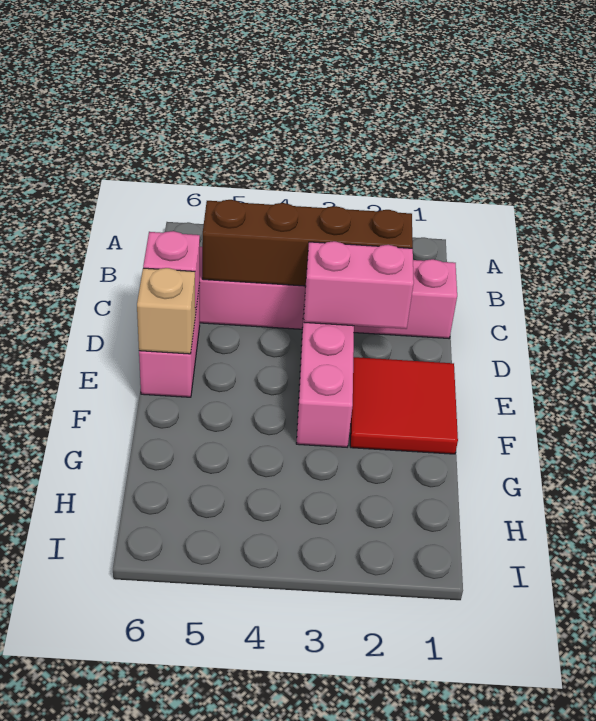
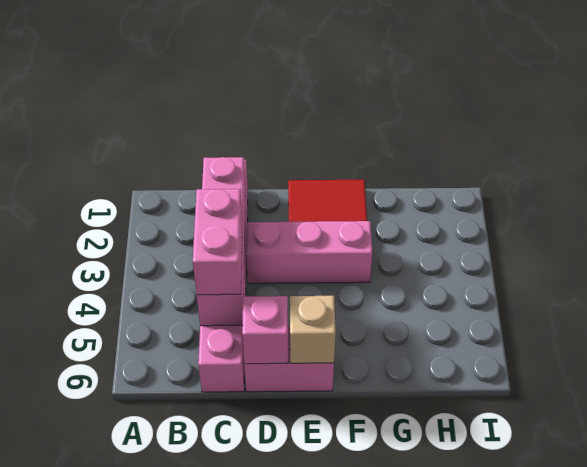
brown 1x4 brick [202,200,413,286] -> pink 1x4 brick [197,157,246,326]
pink 1x2 brick [304,241,414,329] -> pink 1x2 brick moved to [193,189,242,295]

